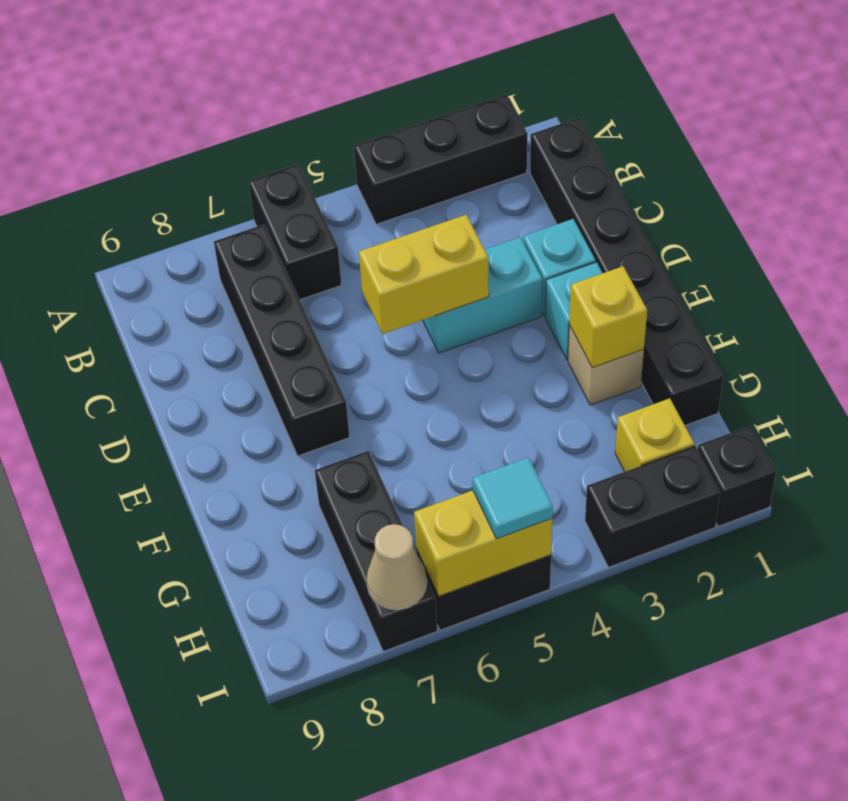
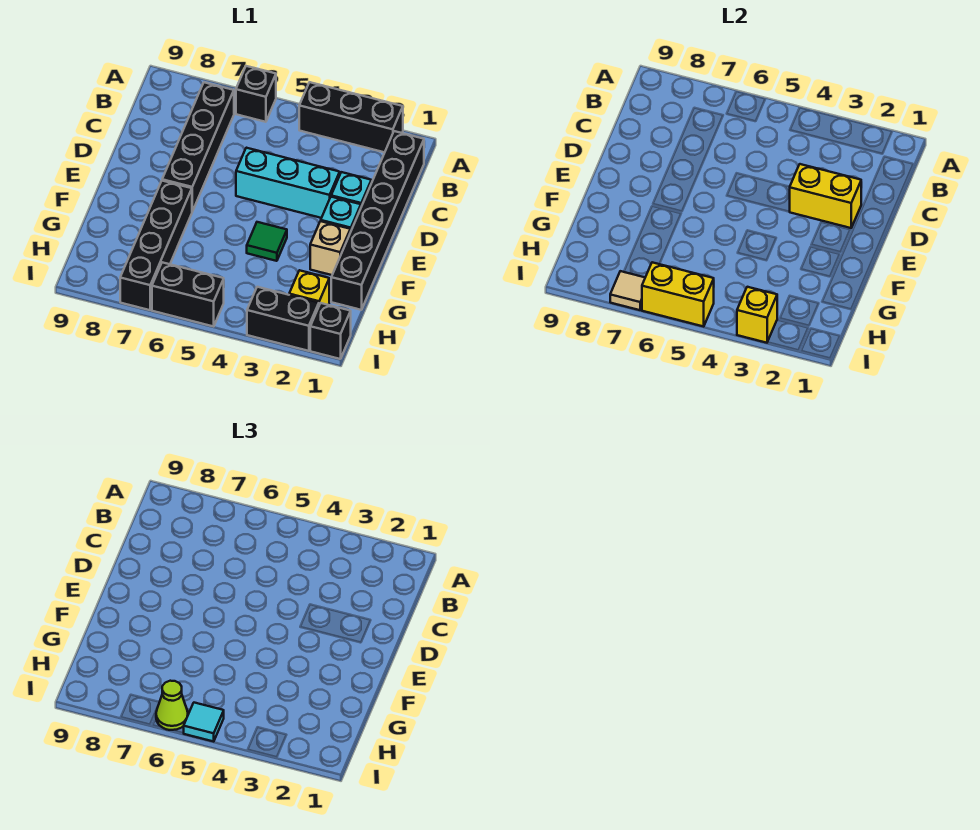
black 1x2 brick [248,164,342,300] -> black 1x1 brick [236,66,276,122]
cyan 1x2 brick [423,237,542,353] -> cyan 1x3 brick [236,148,340,218]
yellow 1x2 brick [359,215,489,334] -> yellow 1x2 brick moved to [790,164,861,228]
yellow 1x1 brick [569,266,647,367] -> yellow 1x1 brick moved to [737,287,777,343]
none -> green 1x1 tile [247,222,287,261]
black 1x3 brick [315,451,437,652] -> black 1x4 brick [120,181,192,310]
none -> lime 1x1 cone [156,681,188,730]
tan 1x1 cone [367,524,427,610] -> tan 1x1 tile [610,271,645,310]

